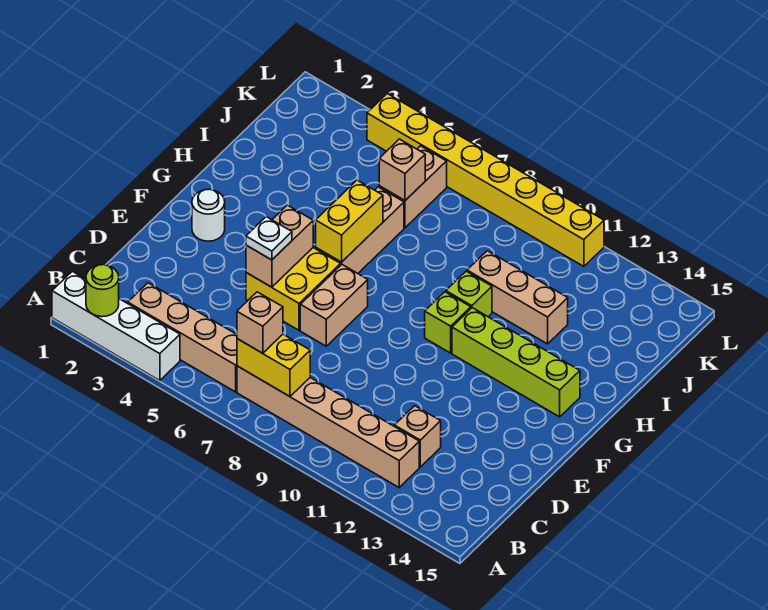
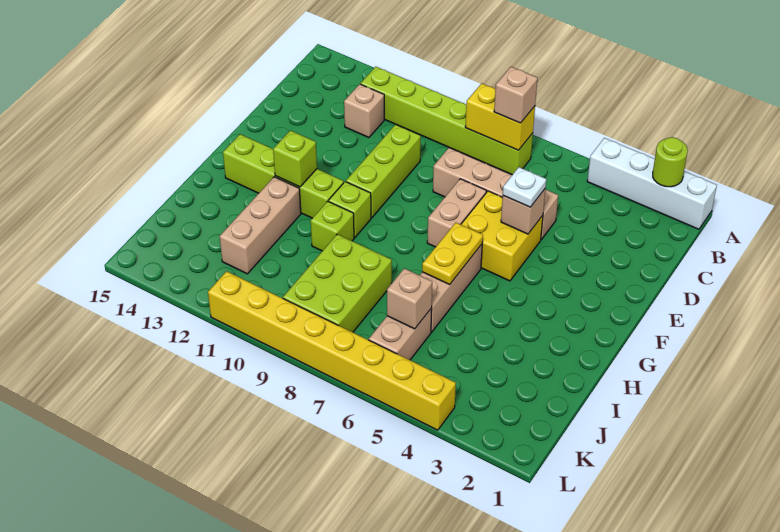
tan 1x4 brick [128,283,237,392] -> tan 1x4 brick moved to [433,148,558,240]
tan 1x6 brick [237,366,419,487] -> lime 1x6 brick [360,67,533,175]
none -> lime 1x3 brick [346,124,421,218]
tan 1x2 brick [246,205,313,287] -> tan 1x1 brick [501,188,546,234]
white 1x1 round brick [192,189,225,241] -> none
yellow 1x2 brick [316,180,383,262] -> yellow 1x2 plate [422,223,483,285]
none -> lime 1x1 brick [273,130,317,187]
none -> lime 2x3 brick [283,234,392,332]
tan 1x3 brick [467,251,568,344] -> tan 1x3 brick turned to [220,177,301,274]

